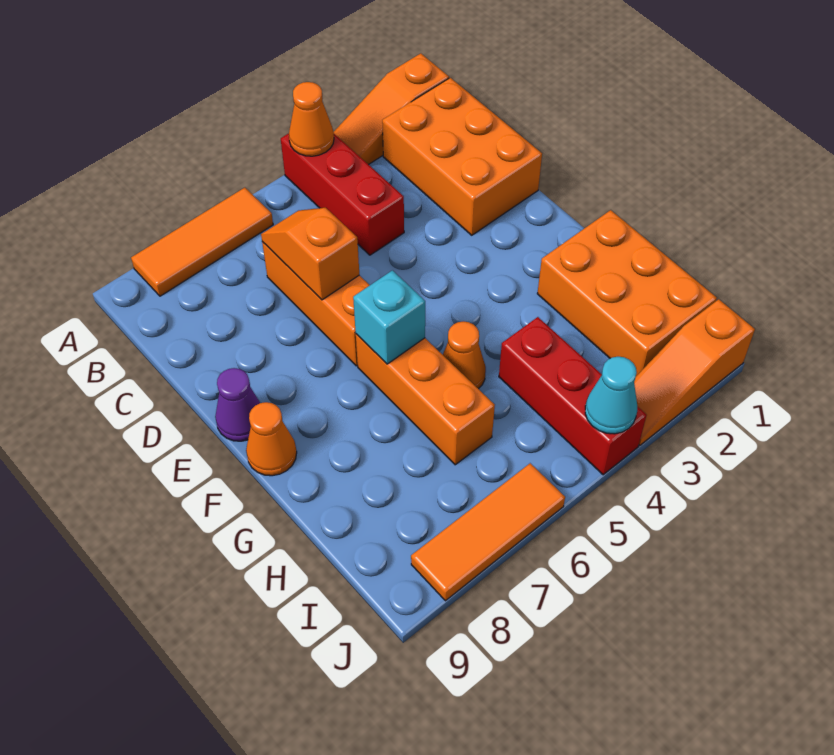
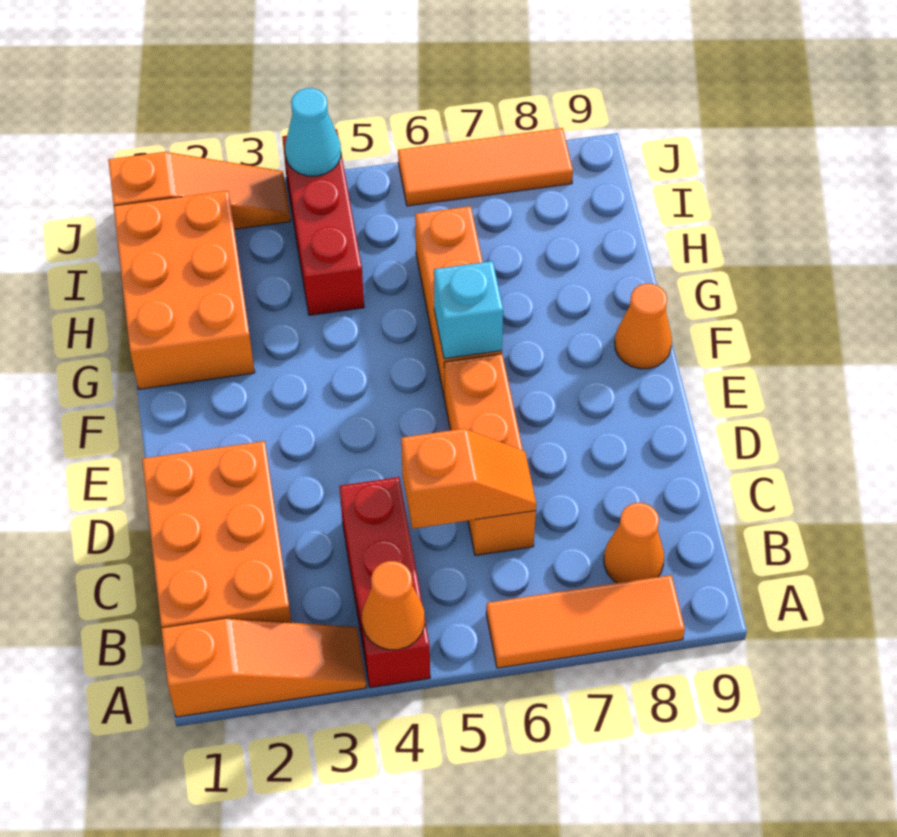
orange 1x2 slope [261,208,359,300] -> orange 1x2 slope turned to [401,429,536,529]
purple 1x1 cone [215,368,260,441] -> none
orange 1x1 cone [443,321,486,389] -> orange 1x1 cone moved to [604,503,664,583]

